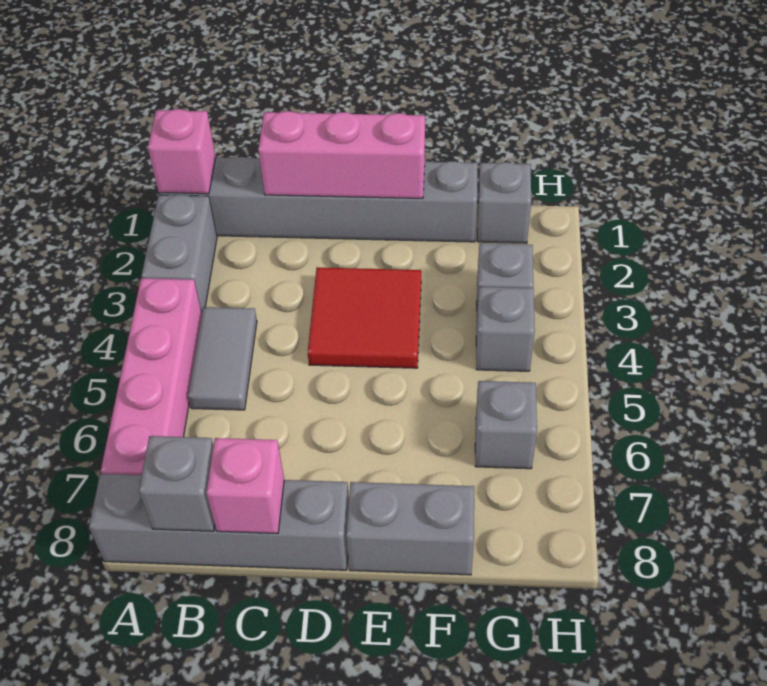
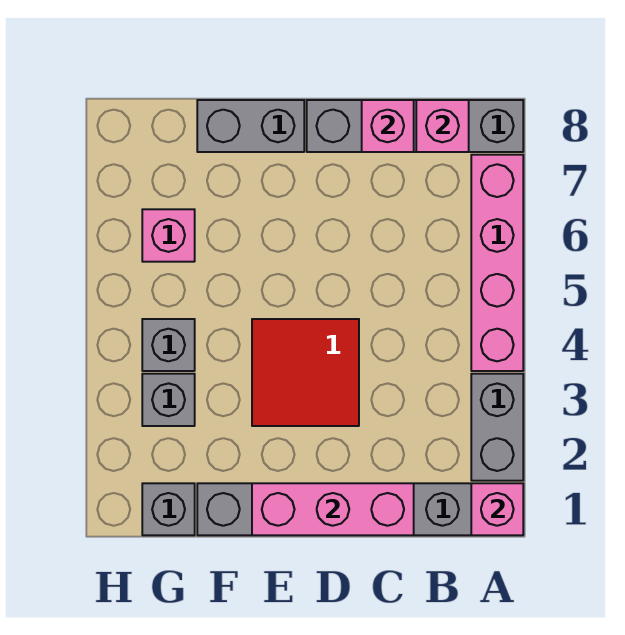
grey 1x2 tile [188,307,257,410] -> none
grey 1x1 brick [139,436,215,531] -> pink 1x1 brick [416,100,469,152]
grey 1x1 brick [475,381,537,469] -> pink 1x1 brick [142,209,195,262]

